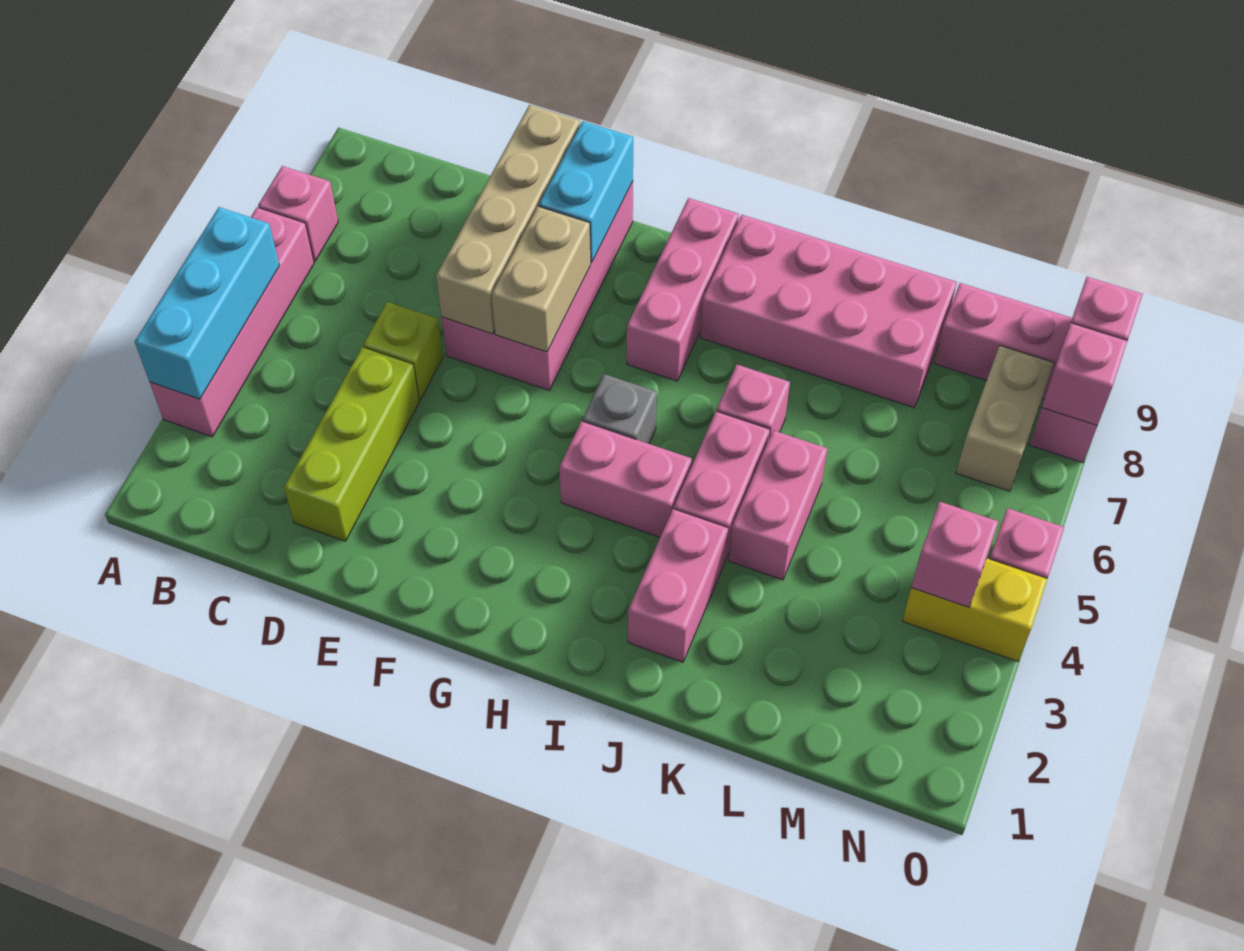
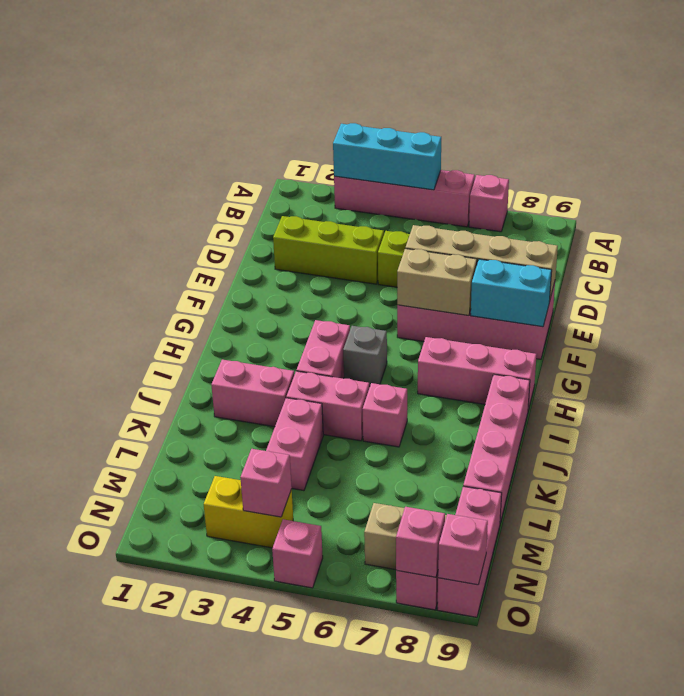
pink 2x4 brick [700,215,957,408] -> pink 1x4 brick [463,375,530,523]
pink 1x2 brick [729,430,827,580] -> pink 1x2 brick turned to [266,398,323,491]
yellow 1x2 brick [902,558,1047,661] -> yellow 1x2 brick turned to [204,476,293,548]

